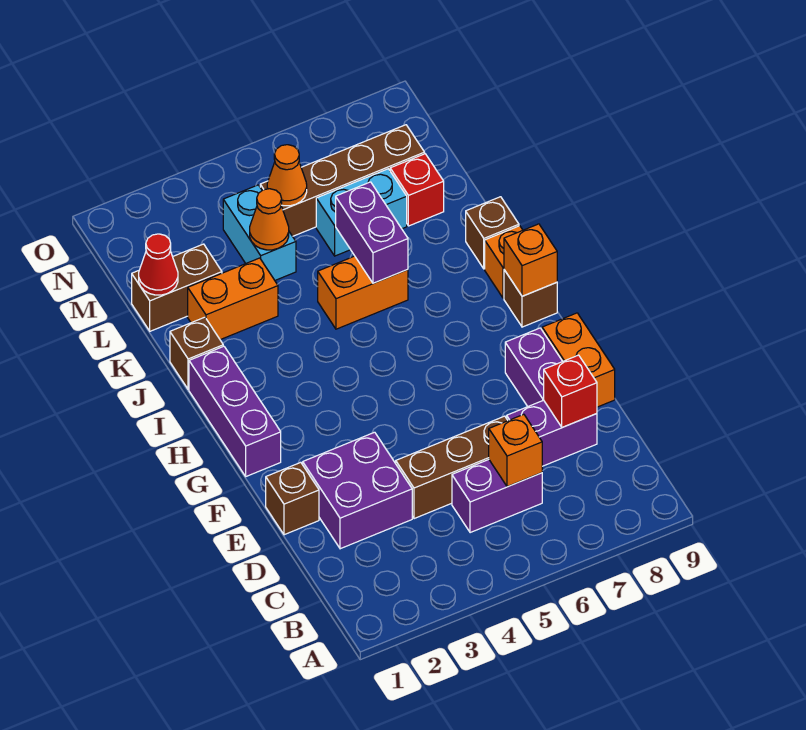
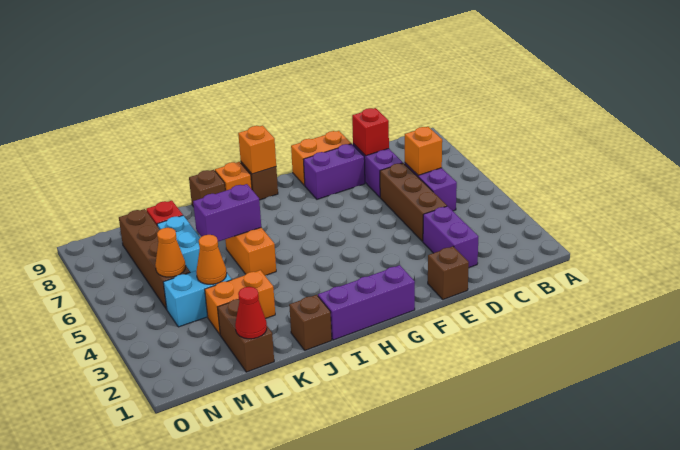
purple 2x2 brick [303,432,412,549] -> purple 1x2 brick [423,206,478,268]
orange 1x2 brick [188,258,278,340] -> orange 1x2 brick turned to [205,270,275,334]

